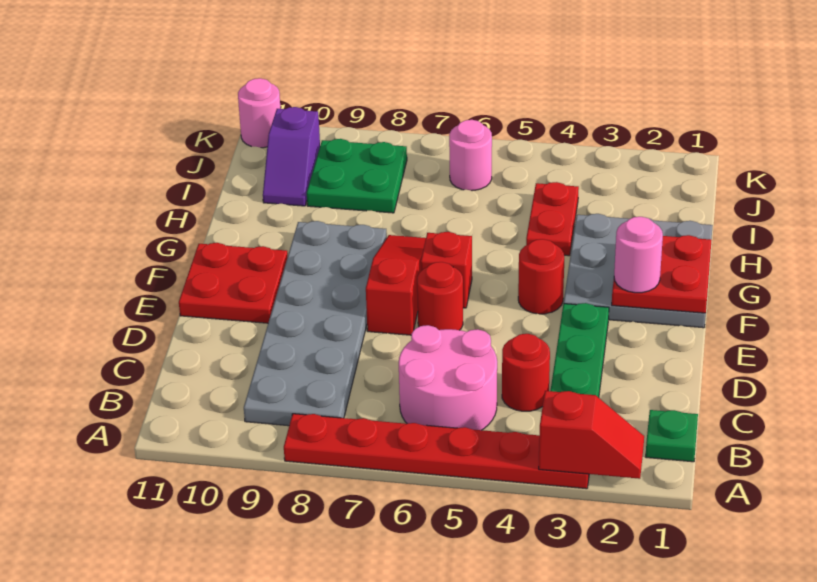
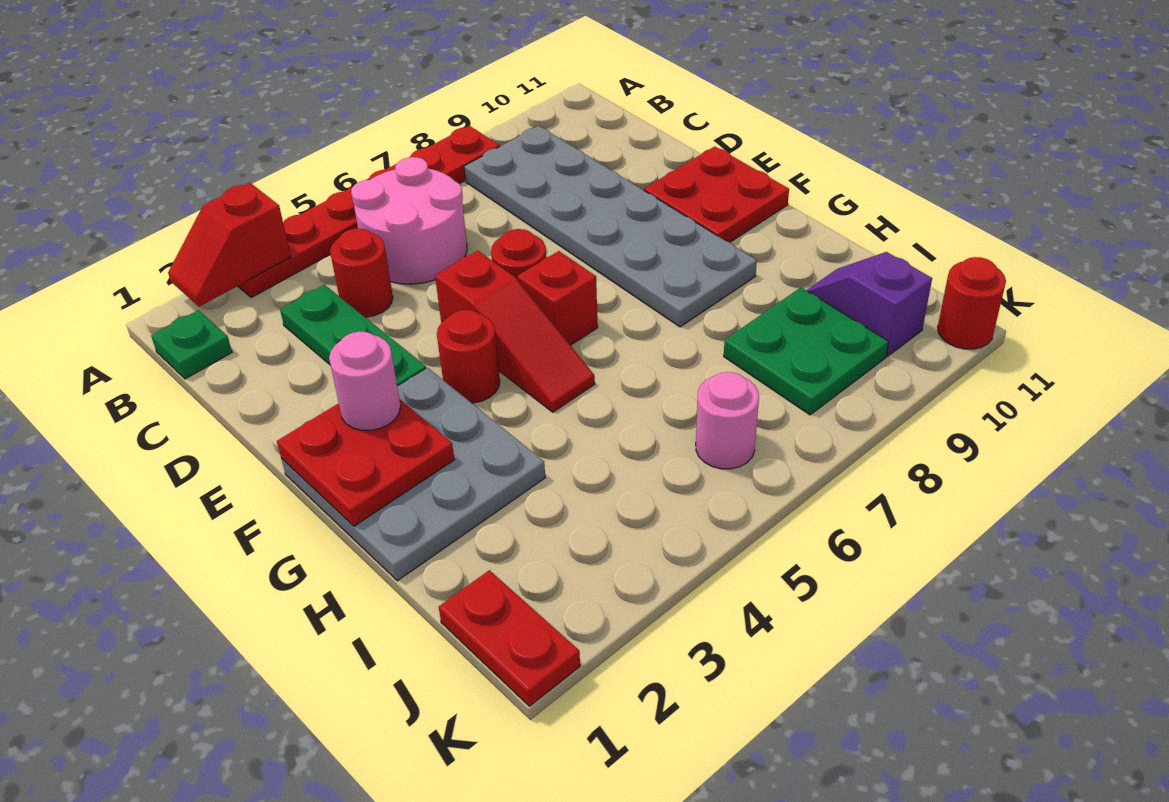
red 1x3 slope [366,235,426,335] -> red 1x3 slope moved to [435,251,595,412]
red 1x2 plate [526,182,579,256] -> red 1x2 plate moved to [439,570,580,706]
pink 1x1 round brick [238,78,281,148] -> red 1x1 round brick [938,257,1006,349]

